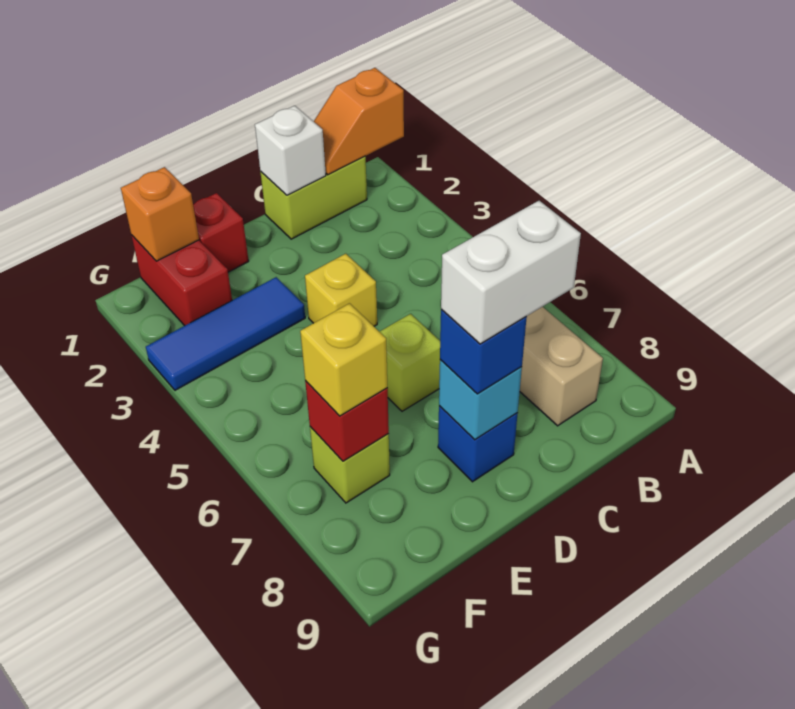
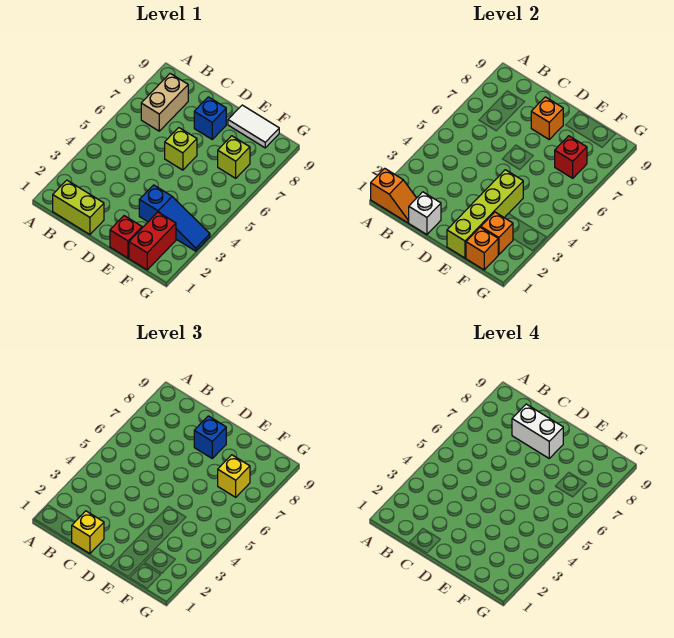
yellow 1x1 brick [305,254,377,326] -> yellow 1x1 brick moved to [72,511,104,554]
cyan 1x1 brick [439,360,522,440] -> orange 1x1 brick [531,97,563,139]
none -> lime 1x4 brick [447,170,523,258]
blue 1x3 tile [146,277,305,390] -> blue 1x3 slope [139,185,210,251]
none -> white 1x2 tile [228,105,279,148]
none -> orange 1x1 brick [481,212,513,255]

